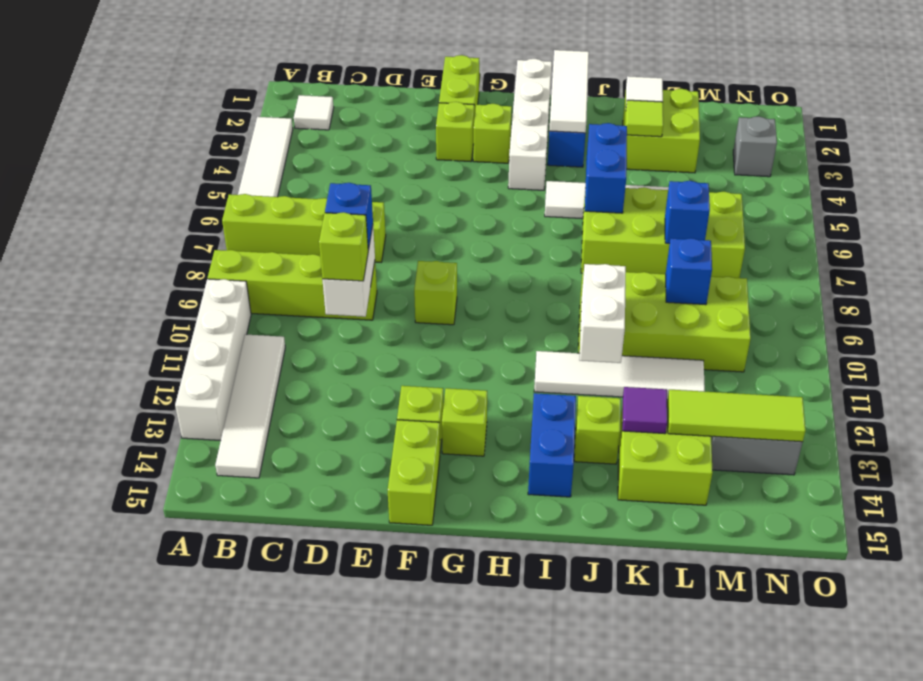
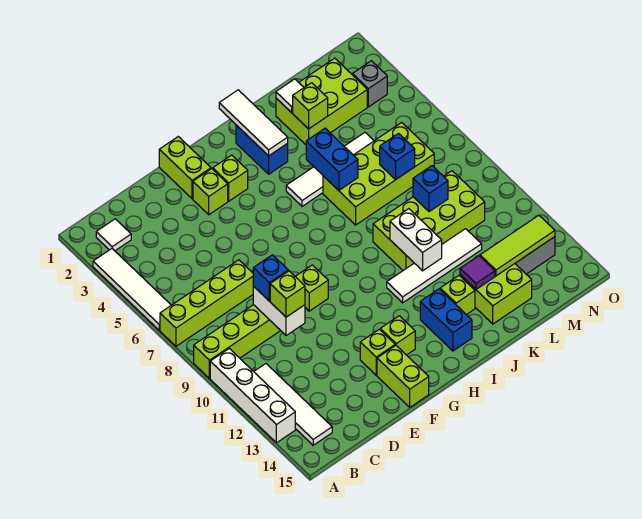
white 1x4 brick [508,59,552,190] -> none
lime 2x2 brick [623,89,700,173] -> lime 2x3 brick [276,58,367,145]
lime 1x1 tile [626,100,663,137] -> lime 1x1 brick [293,83,328,129]

